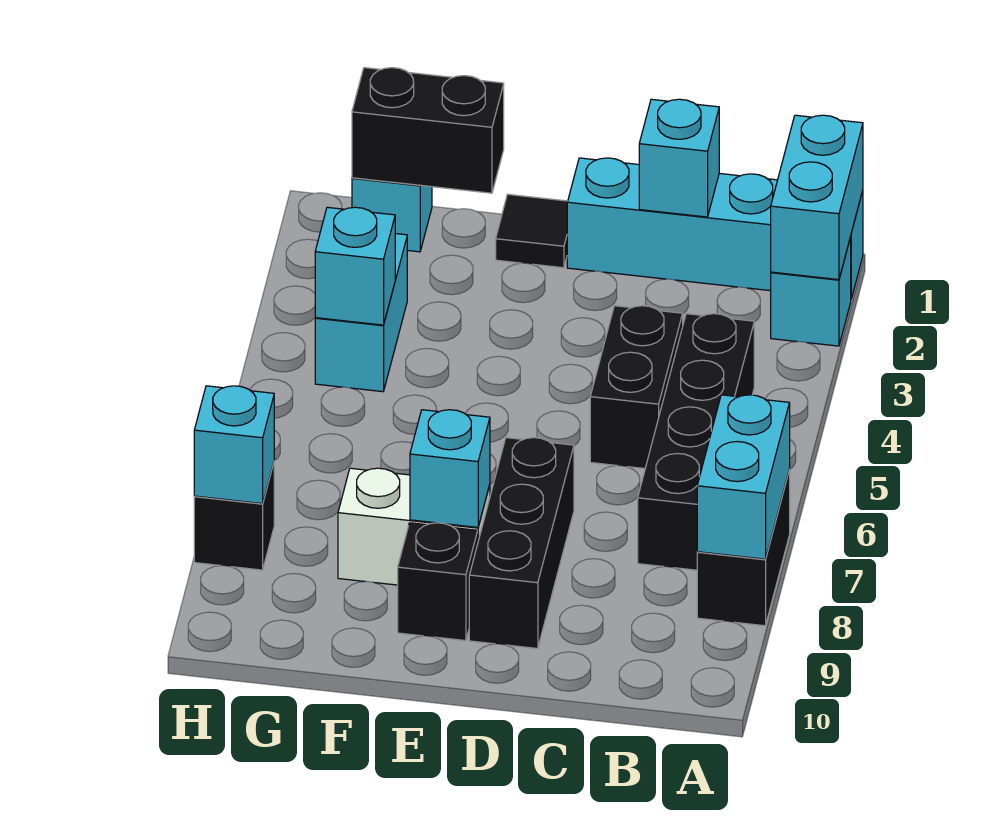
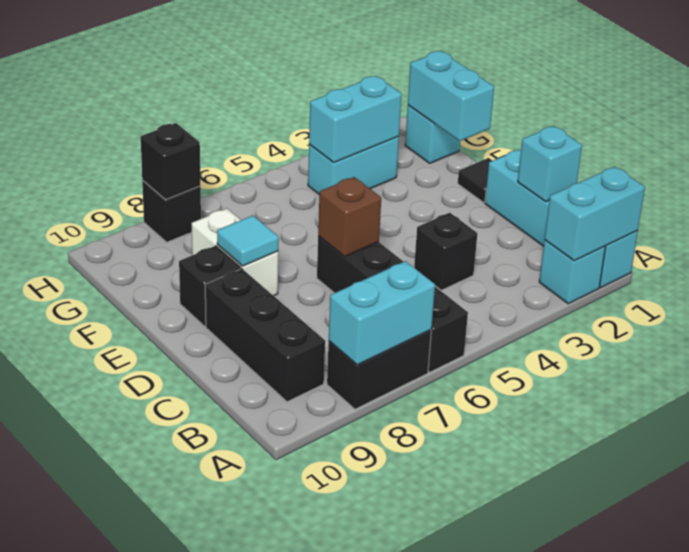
black 1x4 brick [638,314,754,570] -> black 1x4 brick turned to [317,236,468,372]
black 1x2 brick [590,306,683,469] -> black 1x1 brick [414,213,478,290]
none -> brown 1x1 brick [318,177,381,256]
black 1x3 brick [469,438,574,649] -> black 1x3 brick turned to [205,269,325,402]
cyan 1x1 brick [410,410,490,527] -> cyan 1x1 tile [217,216,279,266]
black 1x2 brick [352,68,504,193] -> cyan 1x2 brick [408,51,494,141]
cyan 1x1 brick [315,207,395,325] -> cyan 1x2 brick [309,76,402,163]
cyan 1x1 brick [194,386,274,504] -> black 1x1 brick [141,123,200,200]

